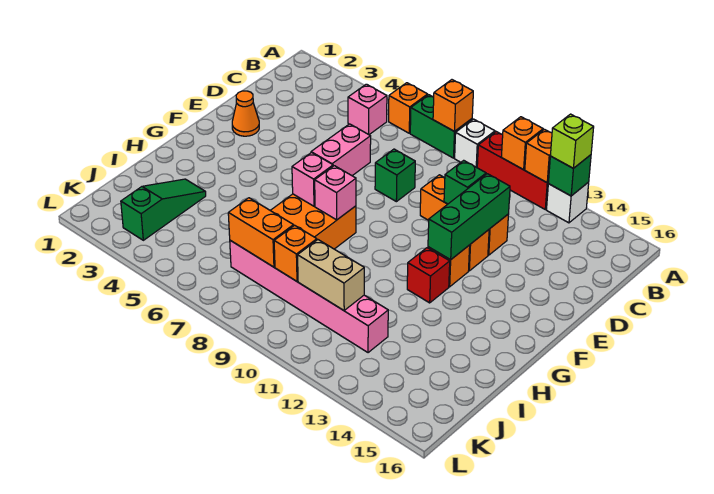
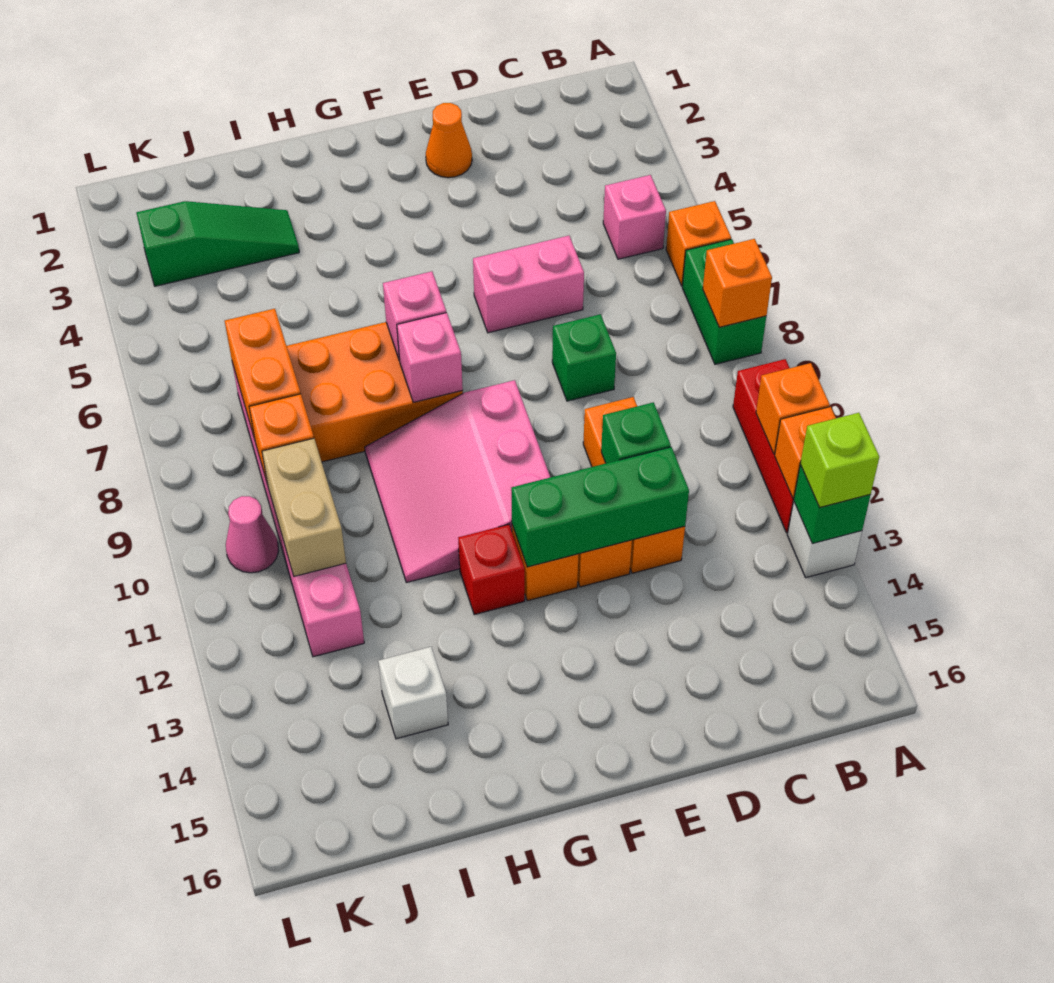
white 1x1 brick [455,119,495,168] -> white 1x1 brick moved to [378,647,448,739]
none -> pink 3x3 slope [365,380,550,583]
none -> pink 1x1 cone [226,496,278,573]

